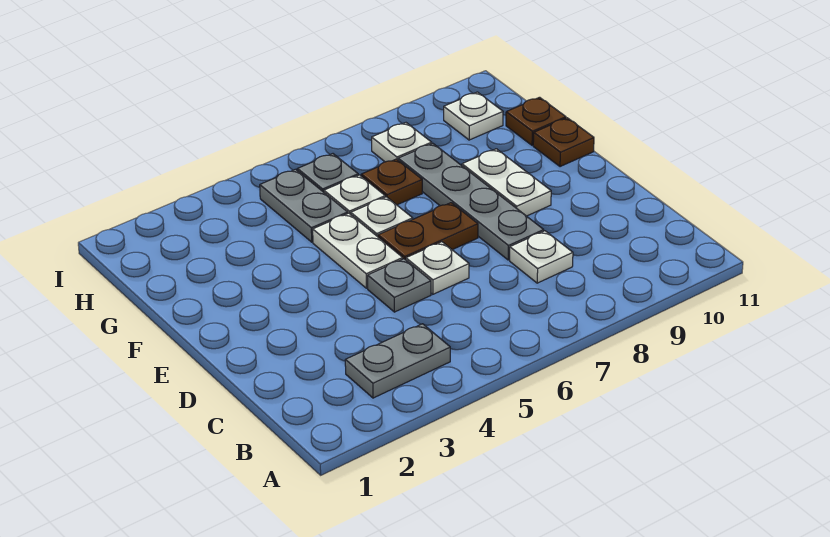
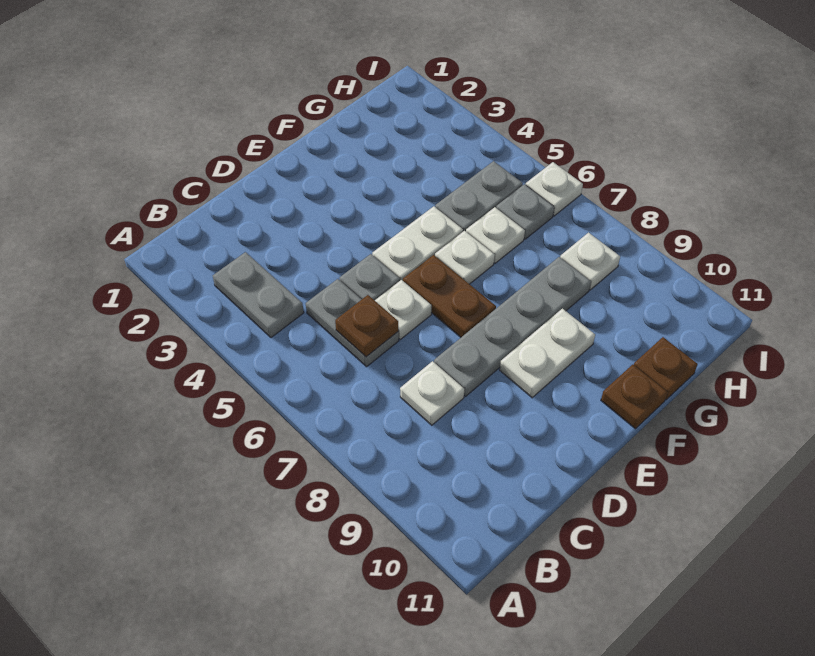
none -> grey 1x2 plate [306,279,399,367]
brown 1x1 plate [361,159,422,205] -> brown 1x1 plate moved to [335,295,398,357]
white 1x1 plate [444,92,503,140] -> white 1x1 plate moved to [526,162,583,216]

